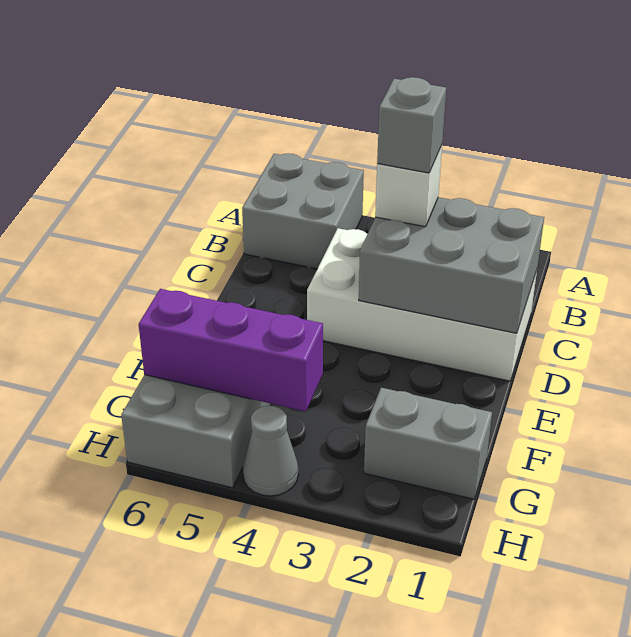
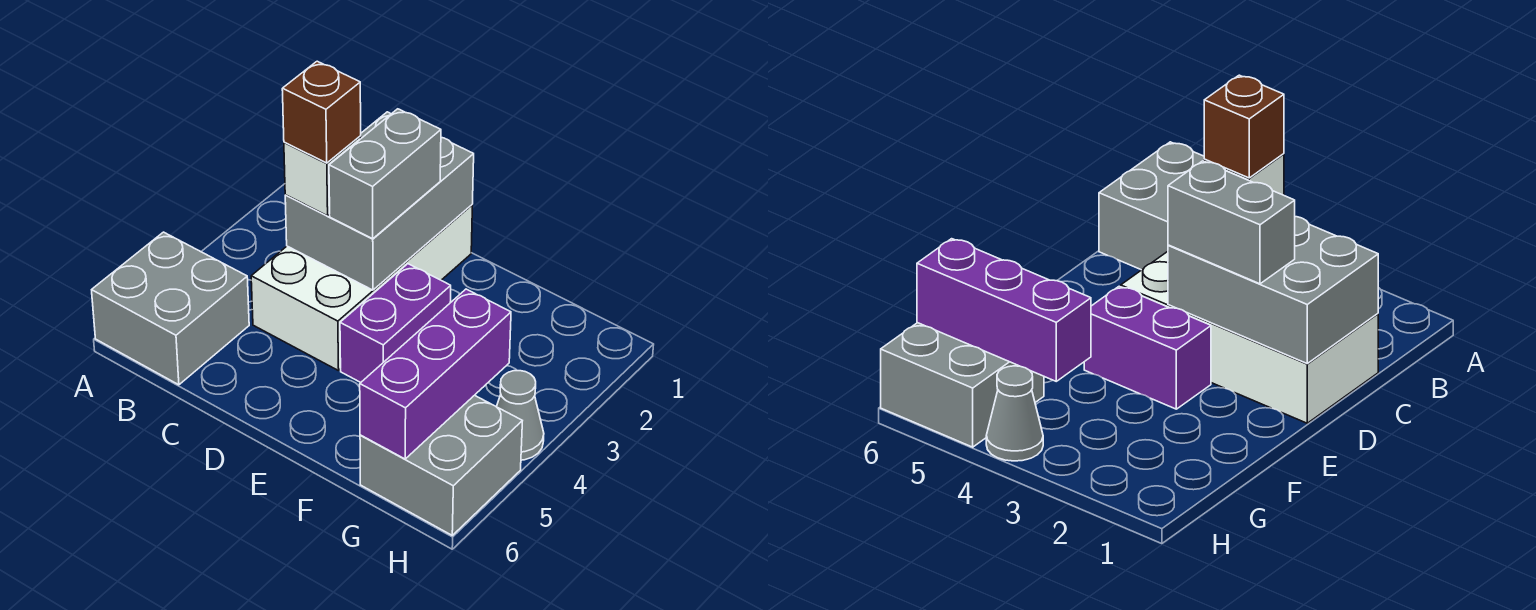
grey 1x1 brick [377,77,446,173] -> brown 1x1 brick [282,61,361,163]
none -> purple 1x2 brick [340,264,451,382]
grey 1x2 brick [364,388,492,499] -> grey 1x2 brick moved to [329,109,441,239]

